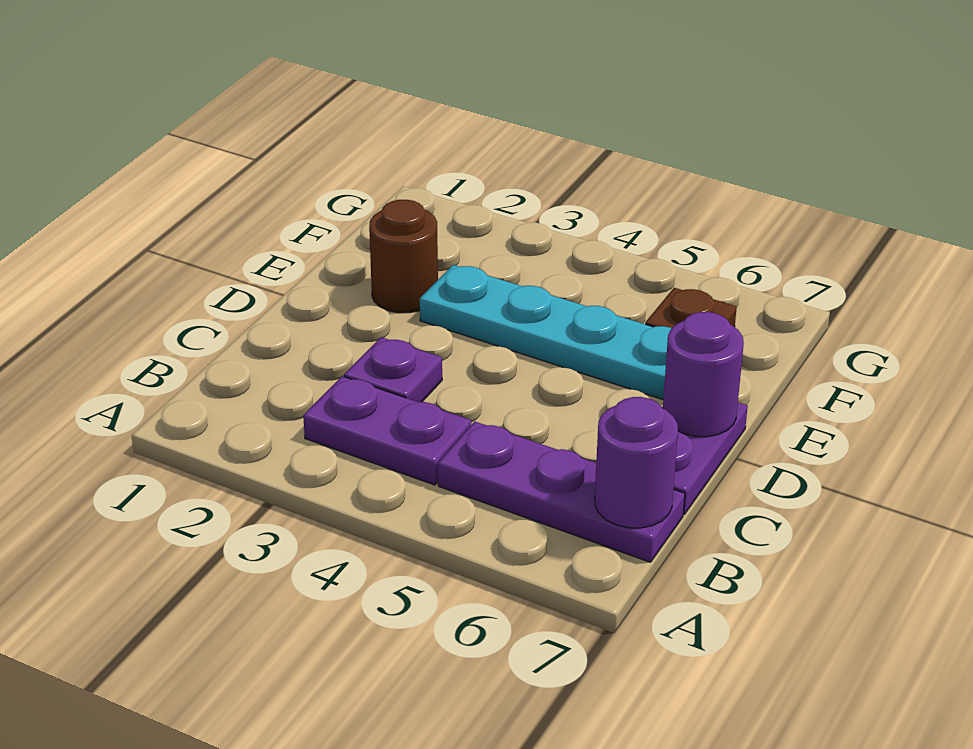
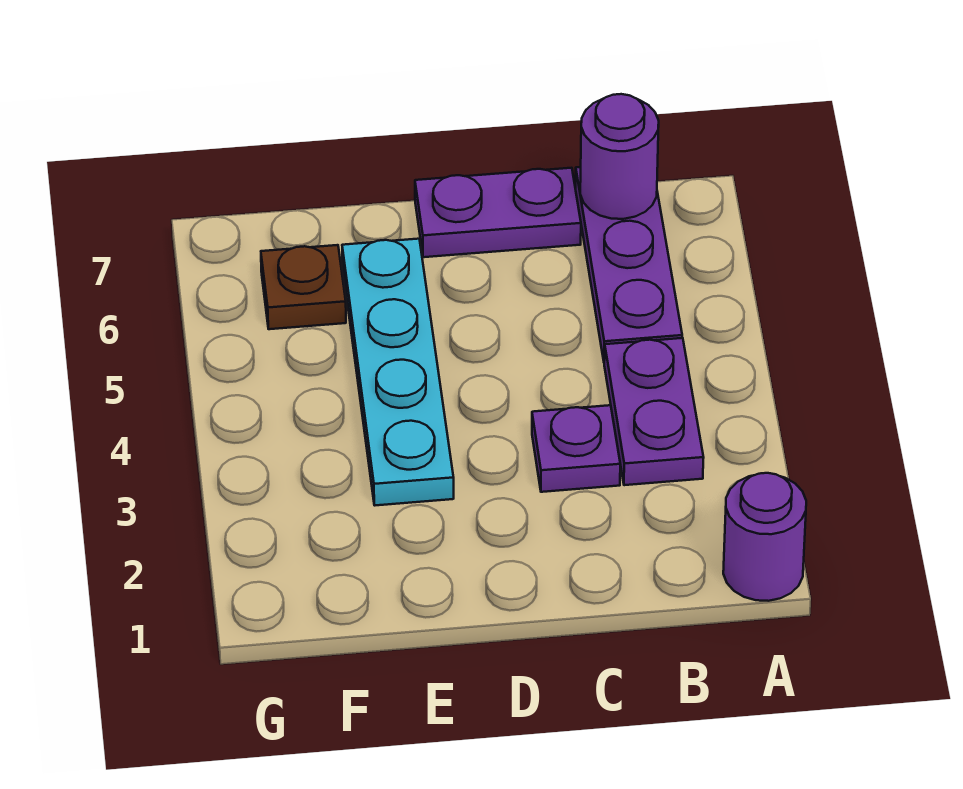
purple 1x1 round brick [663,312,744,437] -> purple 1x1 round brick moved to [723,473,806,601]
brown 1x1 round brick [369,200,438,313] -> none

